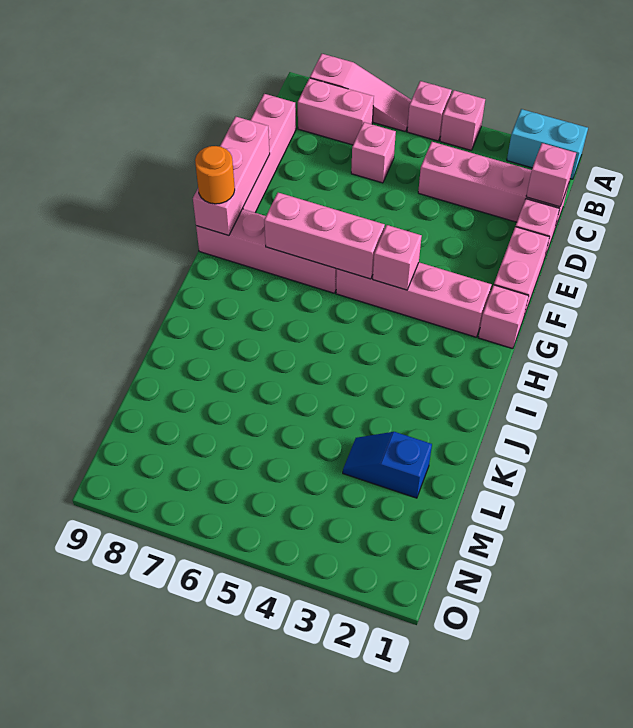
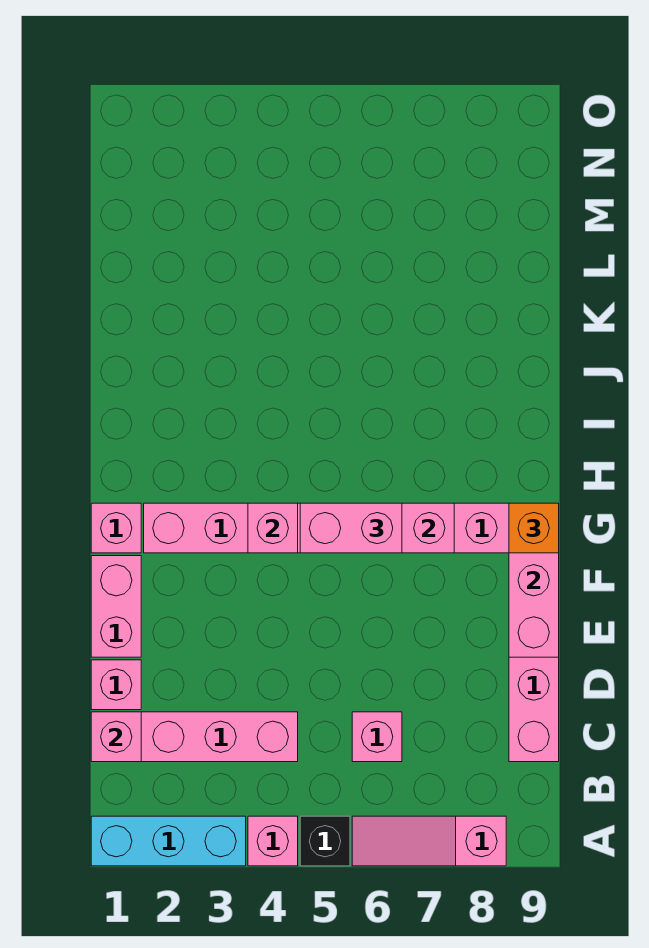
cyan 1x2 brick [507,109,588,179] -> cyan 1x3 brick [91,816,246,866]
pink 1x1 brick [407,81,452,141] -> black 1x1 brick [300,816,350,866]
pink 1x2 brick [298,78,374,145] -> pink 1x2 brick moved to [300,503,402,553]
orange 1x1 round brick [195,146,235,204] -> orange 1x1 brick [509,503,559,553]
blue 1x2 slope [343,432,432,498] -> none

